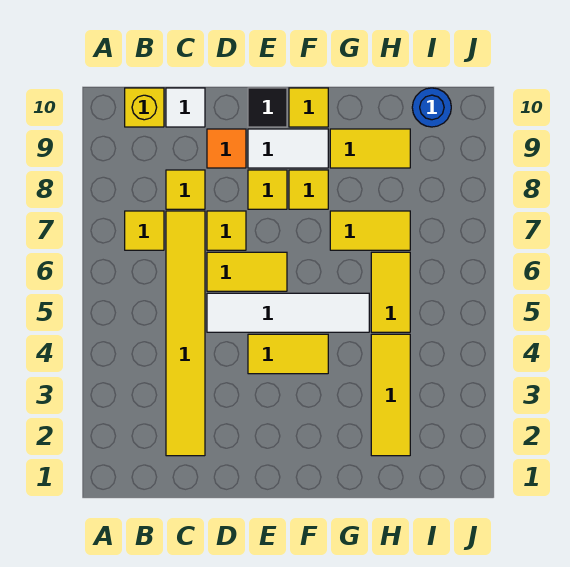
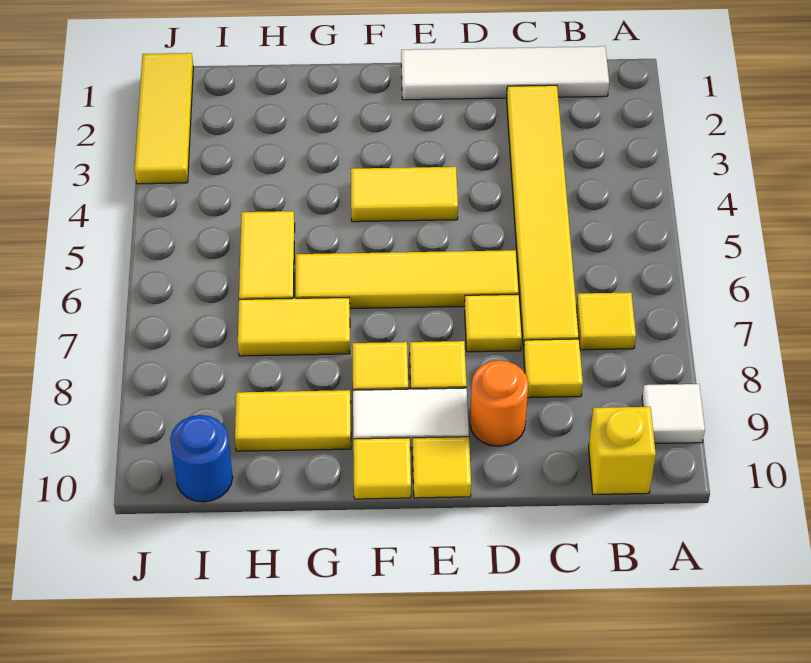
white 1x1 tile [166,88,205,127] -> white 1x1 tile moved to [642,384,705,443]
white 1x4 tile [207,293,369,332] -> white 1x4 tile moved to [401,46,609,100]
yellow 1x2 tile [207,252,287,291] -> yellow 1x4 tile [296,250,519,308]
orange 1x1 tile [207,129,246,168] -> orange 1x1 round brick [470,360,529,446]
black 1x1 tile [248,88,287,127] -> yellow 1x1 tile [413,437,471,498]
yellow 1x3 tile [371,334,410,456] -> yellow 1x3 tile moved to [135,53,193,184]

